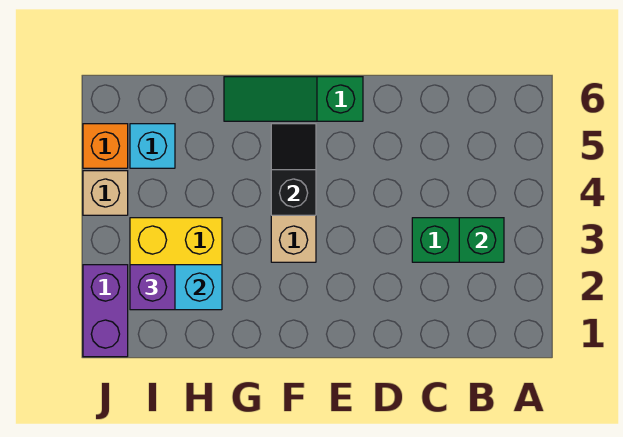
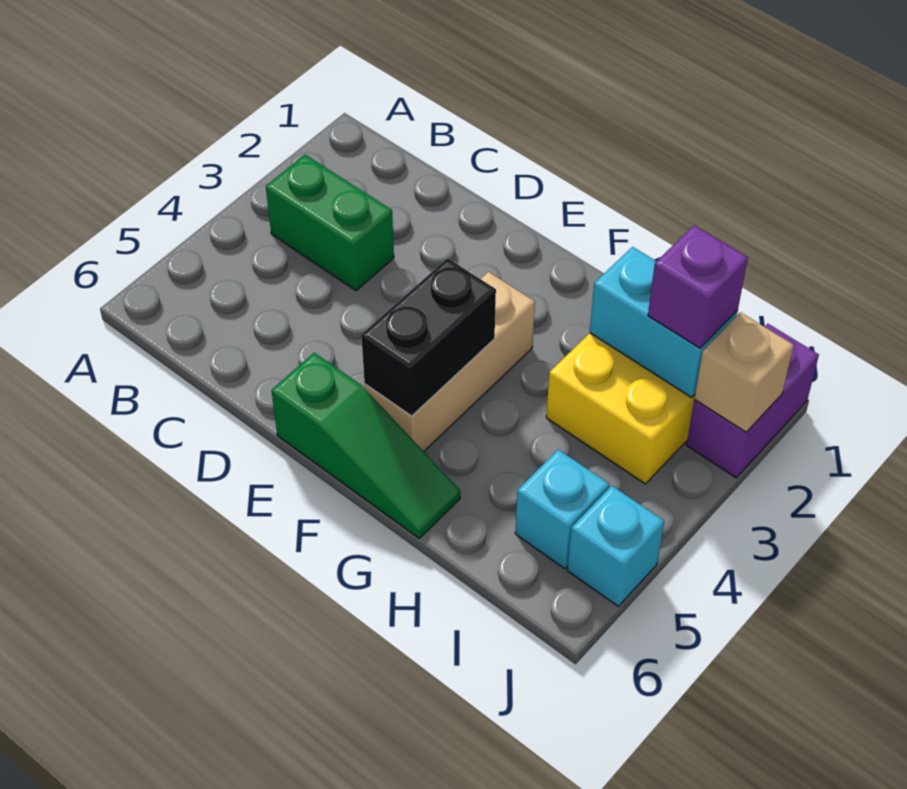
green 1x1 brick [459,218,504,262] -> none
black 1x2 slope [271,124,316,215] -> black 1x2 brick [361,258,496,416]
tan 1x1 brick [83,171,128,215] -> tan 1x1 brick moved to [694,312,794,432]
orange 1x1 brick [83,124,128,168] -> cyan 1x1 brick [568,486,664,606]

